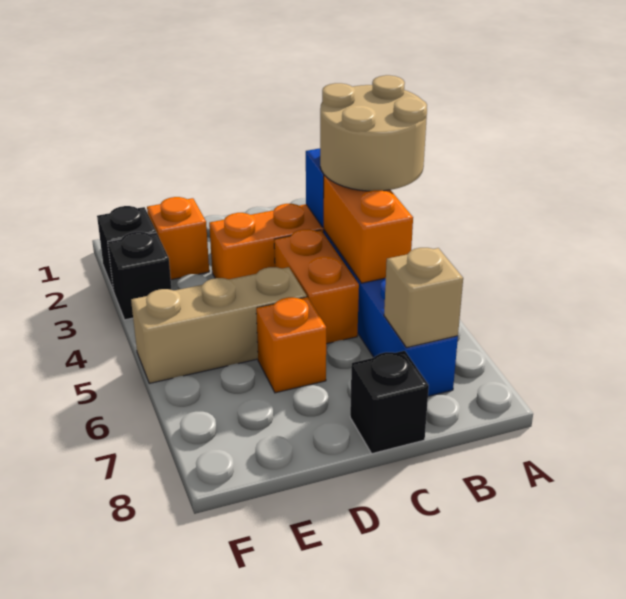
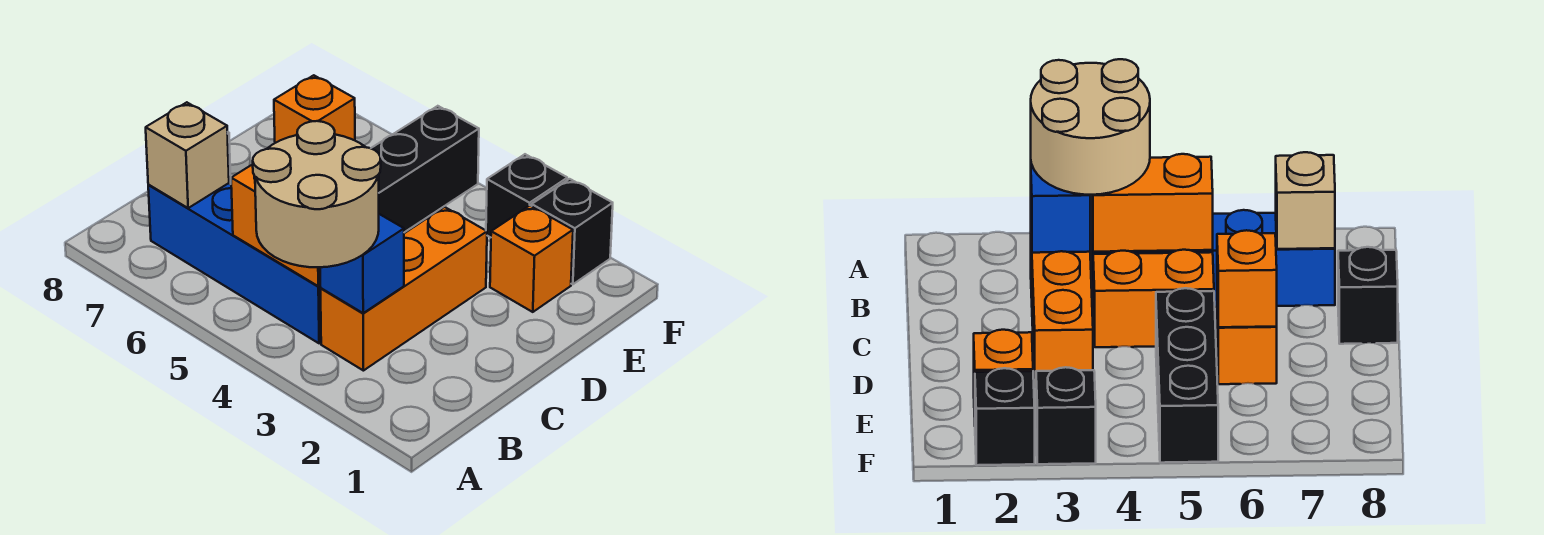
tan 1x3 brick [131,267,307,383] -> black 1x3 brick [371,106,479,232]
none -> orange 1x1 brick [274,75,355,143]

